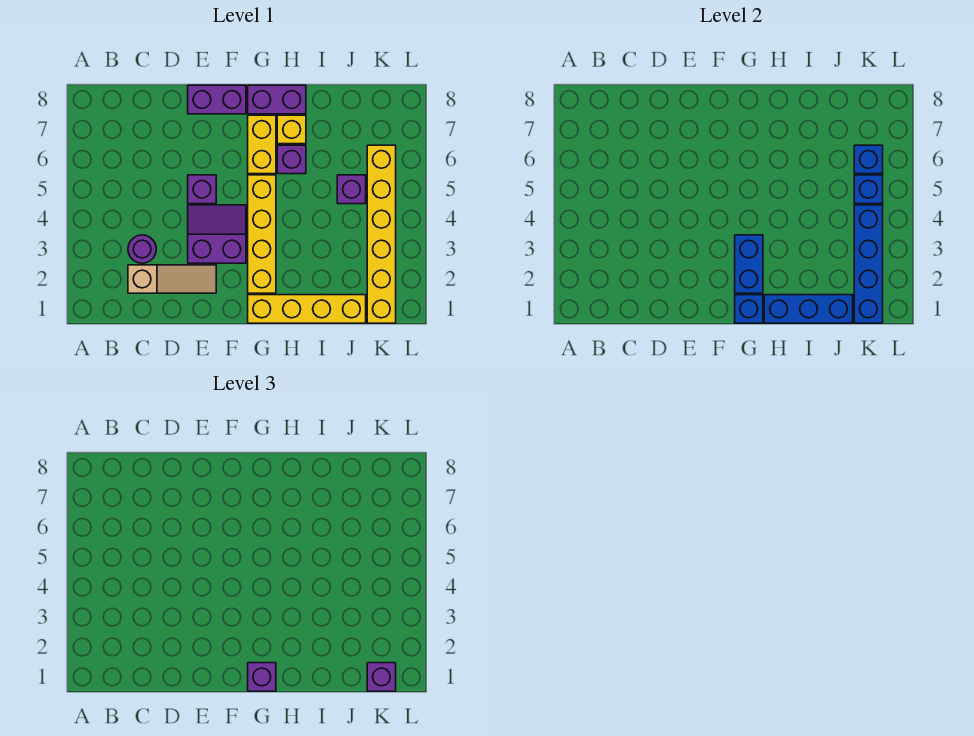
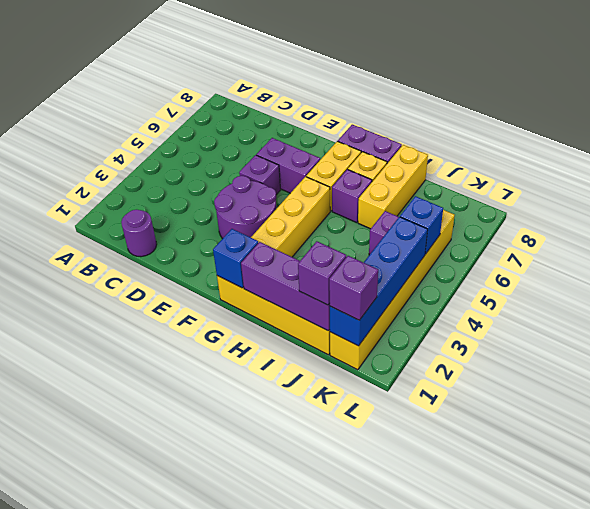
tan 1x3 slope [128,265,216,293] -> none
purple 1x1 round brick [128,235,156,263] -> purple 1x1 round brick moved to [121,210,157,257]
purple 2x2 slope [188,205,246,263] -> purple 2x2 round brick [214,176,276,239]
purple 1x2 brick [188,85,246,114] -> purple 1x2 brick moved to [256,138,320,193]
purple 1x1 brick [248,663,276,691] -> purple 1x1 brick moved to [298,241,346,305]
blue 1x2 brick [735,235,763,293] -> none
blue 1x3 brick [764,295,853,323] -> purple 1x3 brick [241,242,330,331]
none -> yellow 1x3 brick [358,145,428,229]
blue 1x1 brick [854,145,883,174] -> none

